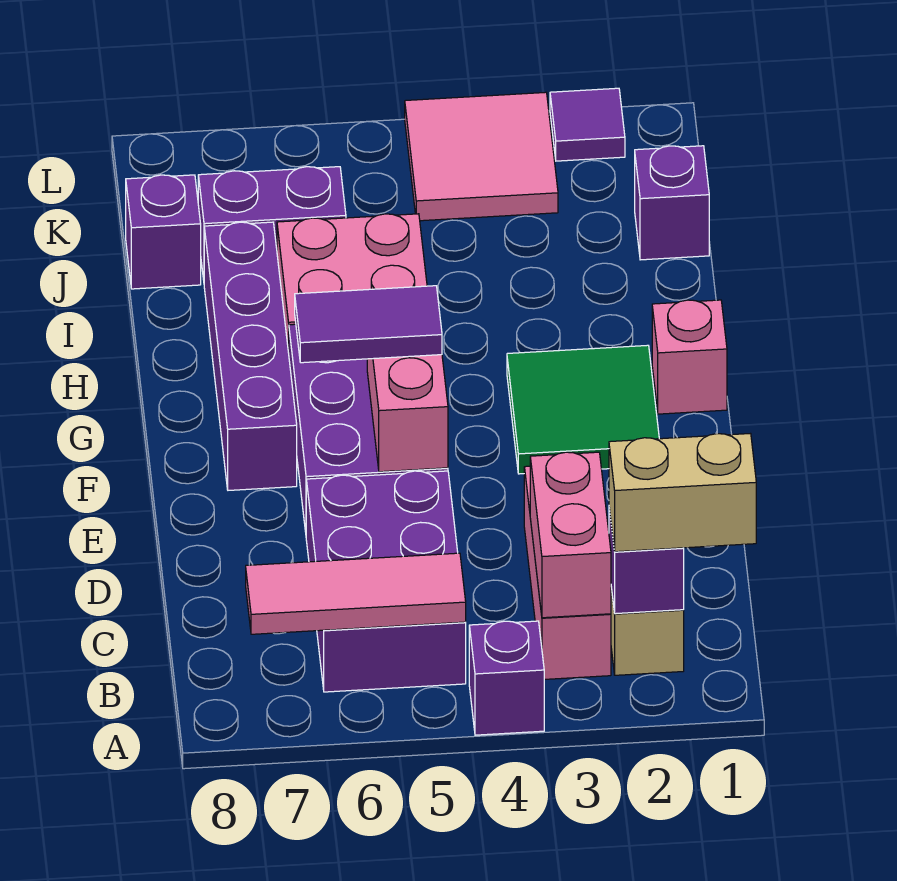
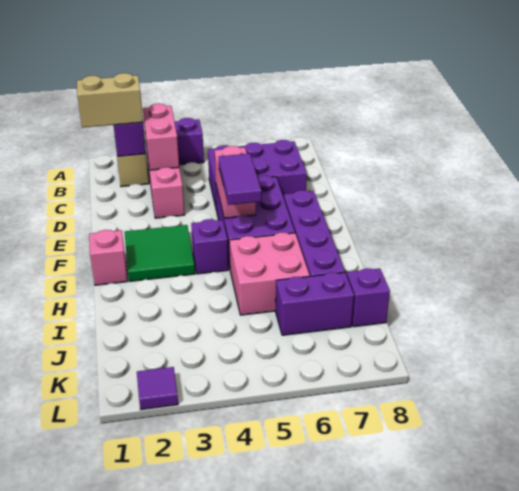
purple 2x3 brick [306,471,466,692] -> purple 2x3 brick turned to [208,140,307,211]
pink 1x3 tile [246,553,466,634] -> none
purple 1x2 tile [295,286,442,363] -> purple 1x2 tile turned to [219,154,262,205]
purple 1x1 brick [635,146,709,260] -> purple 1x1 brick moved to [191,219,228,274]
pink 2x2 tile [405,92,558,221] -> none

